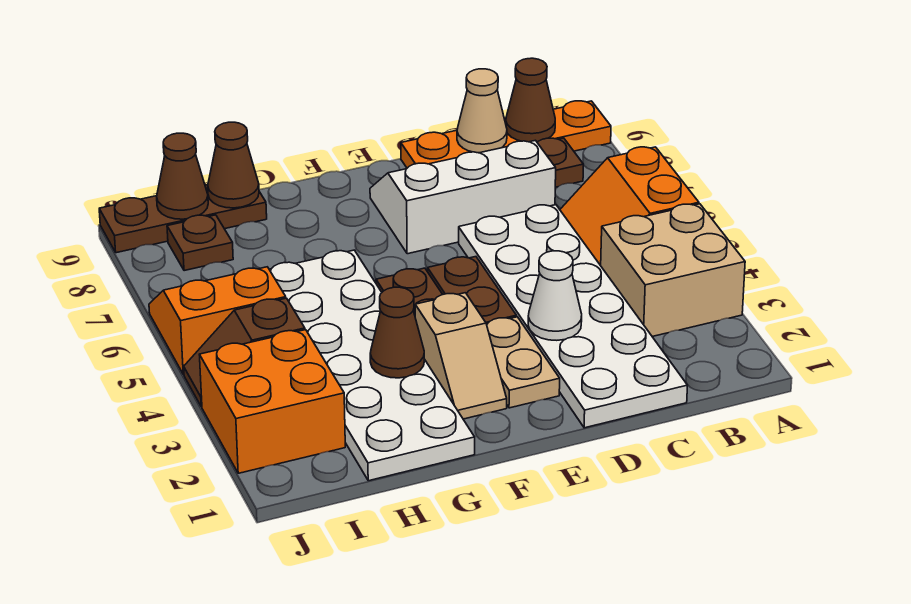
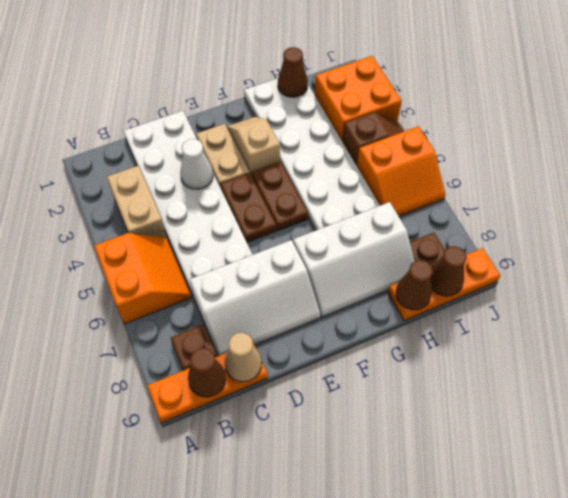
tan 2x2 brick [601,204,745,337] -> tan 1x2 brick [107,166,166,238]
orange 1x4 plate [401,101,611,168] -> orange 1x3 plate [147,342,268,423]
none -> white 2x3 slope [293,202,415,317]
brown 1x1 cone [370,287,424,378] -> brown 1x1 cone moved to [278,47,308,97]
brown 1x3 plate [99,185,267,253] -> orange 1x3 plate [388,248,500,321]

